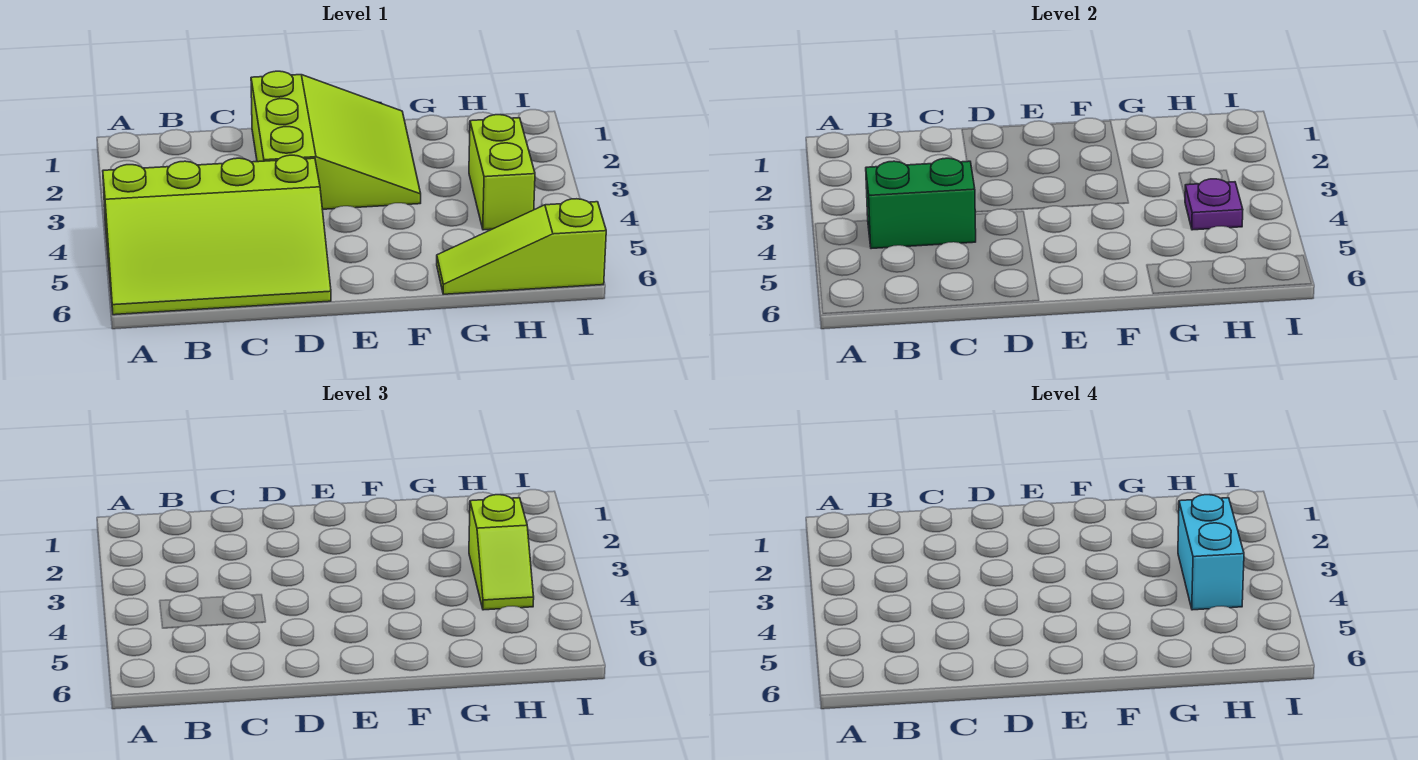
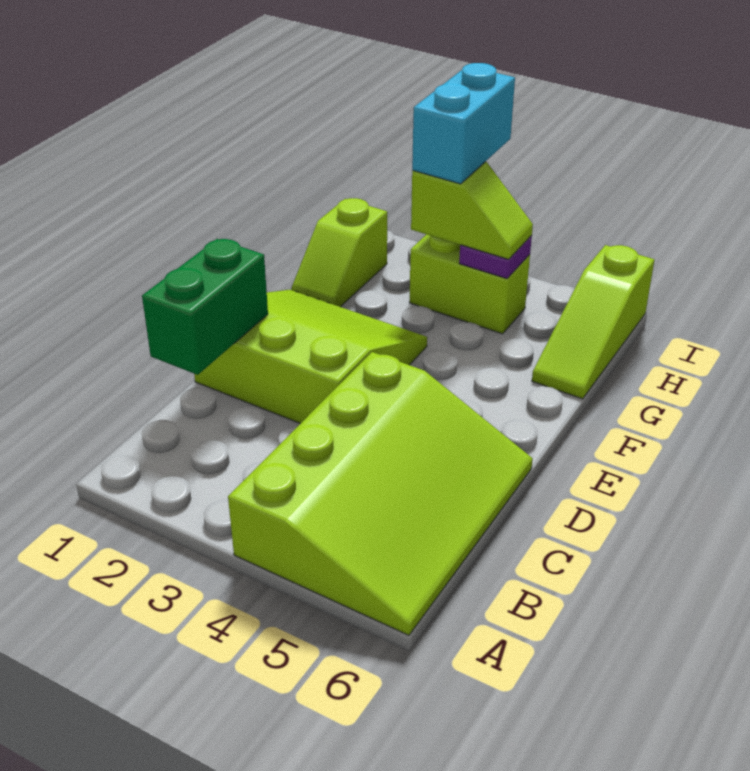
green 1x2 brick [866,158,976,249] -> green 1x2 brick moved to [142,239,268,375]
none -> lime 1x2 slope [291,198,387,307]
cyan 1x2 brick [1178,495,1244,610] -> cyan 1x2 brick turned to [412,63,515,184]

